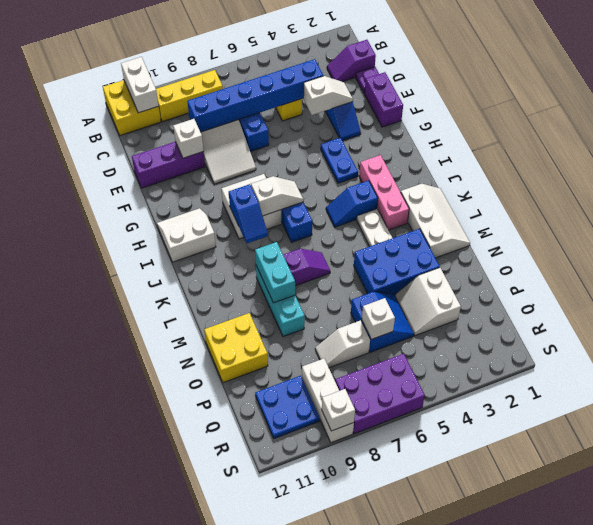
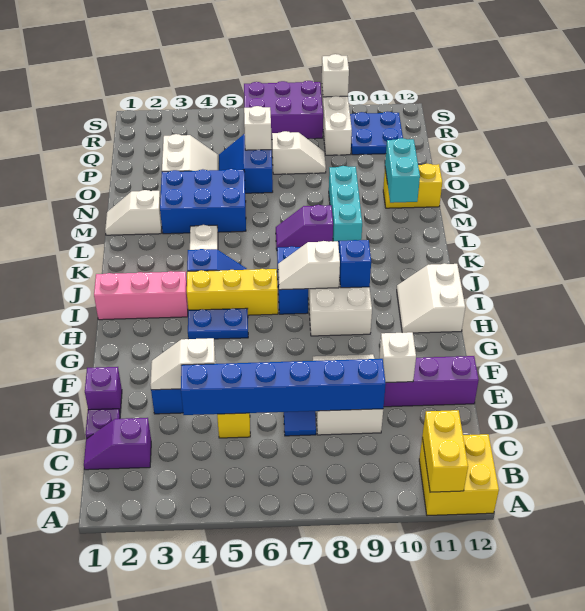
white 1x2 brick [121,57,159,113] -> yellow 1x2 brick [422,410,468,492]
yellow 1x3 brick [156,70,223,122] -> yellow 1x3 brick moved to [187,269,278,315]
purple 1x2 slope [327,40,376,82] -> purple 1x2 slope turned to [84,418,151,470]
purple 1x2 brick [365,72,403,127] -> purple 1x1 brick [85,367,122,413]
blue 1x2 plate [321,138,358,183] -> blue 1x2 plate turned to [188,308,248,339]
white 2x2 slope [157,208,216,262] -> white 2x2 slope turned to [397,263,465,333]
pink 1x3 brick [359,155,409,230] -> pink 1x3 brick turned to [94,271,188,320]
white 2x3 slope [401,184,470,258] -> white 1x2 slope [105,190,162,235]
cyan 1x2 brick [255,242,295,303] -> cyan 1x2 brick moved to [385,138,420,203]
yellow 2x2 brick [204,313,268,383] -> yellow 1x2 brick [383,164,442,208]

